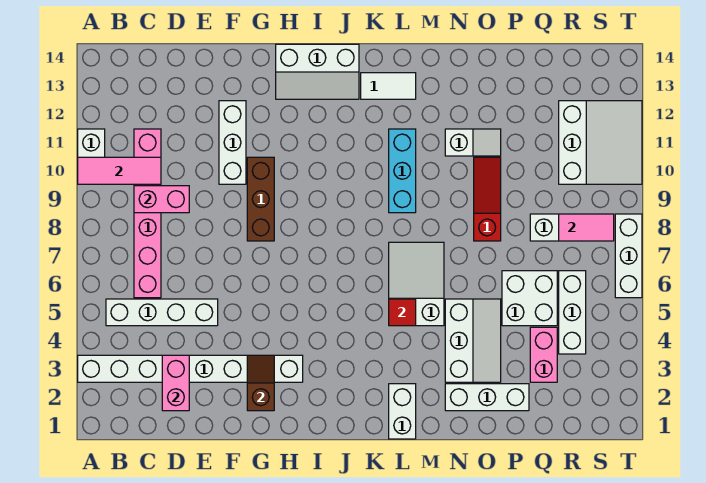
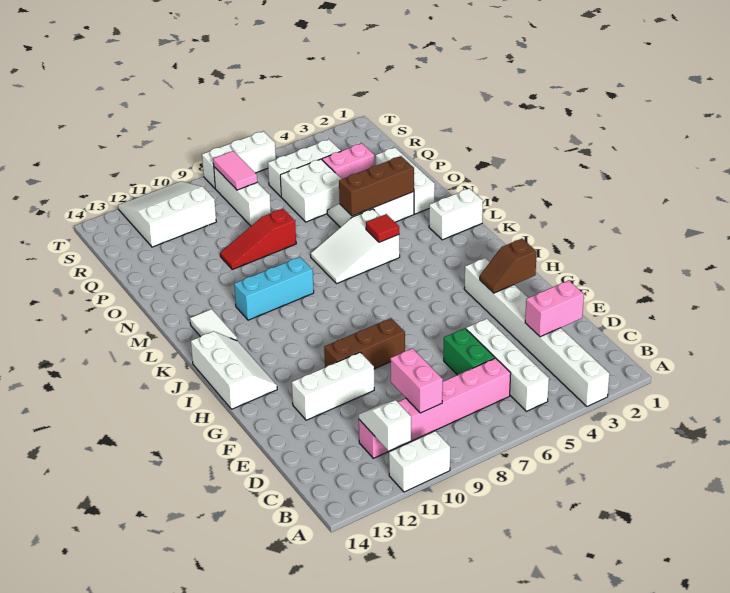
pink 1x3 tile [78,157,161,184] -> none
none -> green 1x2 brick [444,328,495,375]
none -> brown 1x3 brick [339,156,414,216]
white 1x2 slope [445,129,501,156] -> white 1x2 slope moved to [359,400,411,451]

